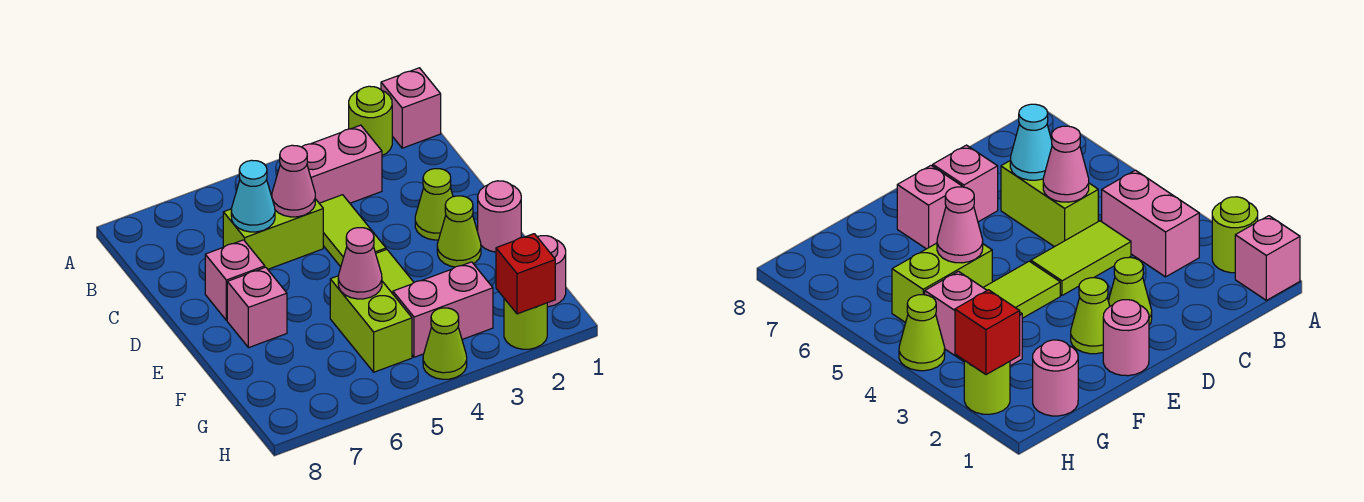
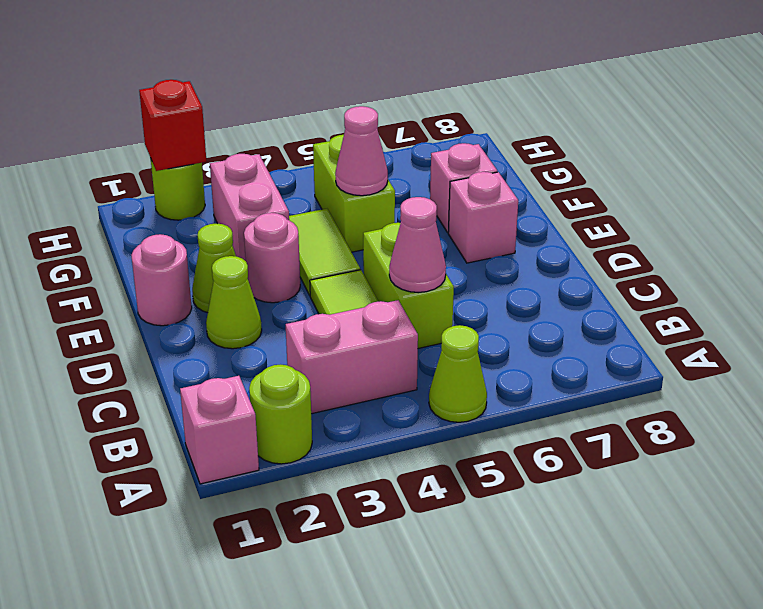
lime 1x2 brick [223,194,323,269] -> lime 1x2 brick turned to [363,223,454,348]
cyan 1x1 cone [231,160,275,232] -> none
pink 1x1 brick [205,240,265,320] -> pink 1x1 brick moved to [430,143,497,232]
pink 1x1 round brick [538,236,566,307] -> pink 1x1 round brick moved to [244,213,300,303]
pink 1x2 brick [393,262,493,357] -> pink 1x2 brick turned to [210,154,289,261]
lime 1x1 cone [423,308,467,379] -> lime 1x1 cone moved to [429,325,487,422]

